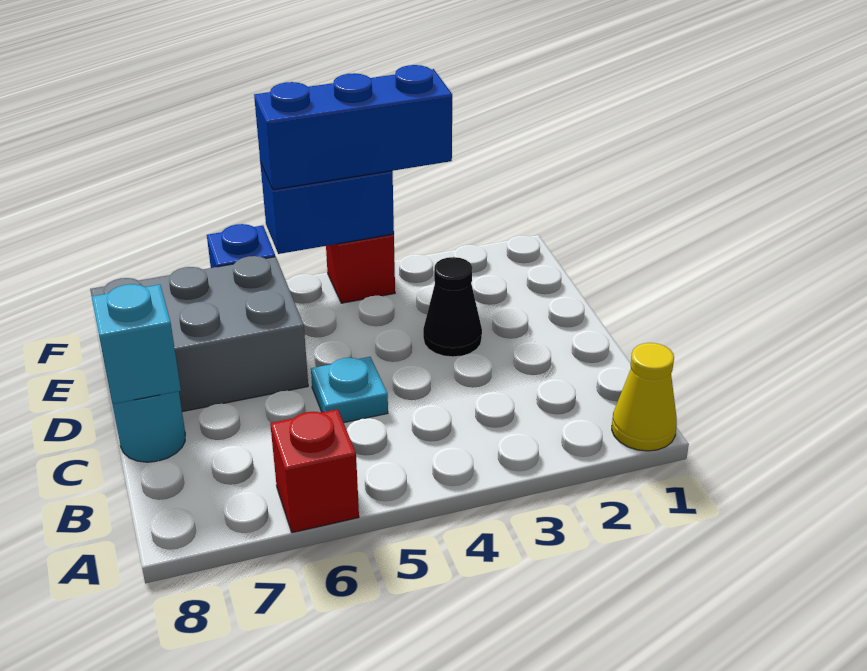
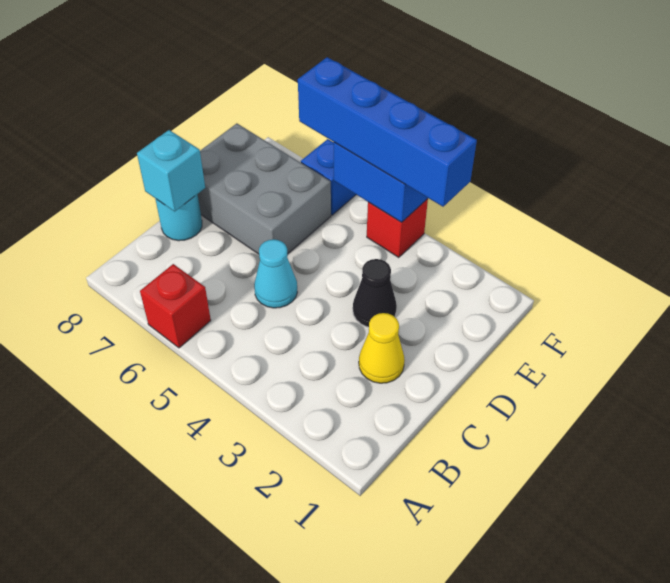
yellow 1x1 cone [612,343,677,451] -> yellow 1x1 cone moved to [359,313,405,383]
cyan 1x1 plate [311,357,388,423] -> cyan 1x1 cone [254,239,297,308]
blue 1x3 brick [254,65,452,190] -> blue 1x4 brick [298,57,477,207]

